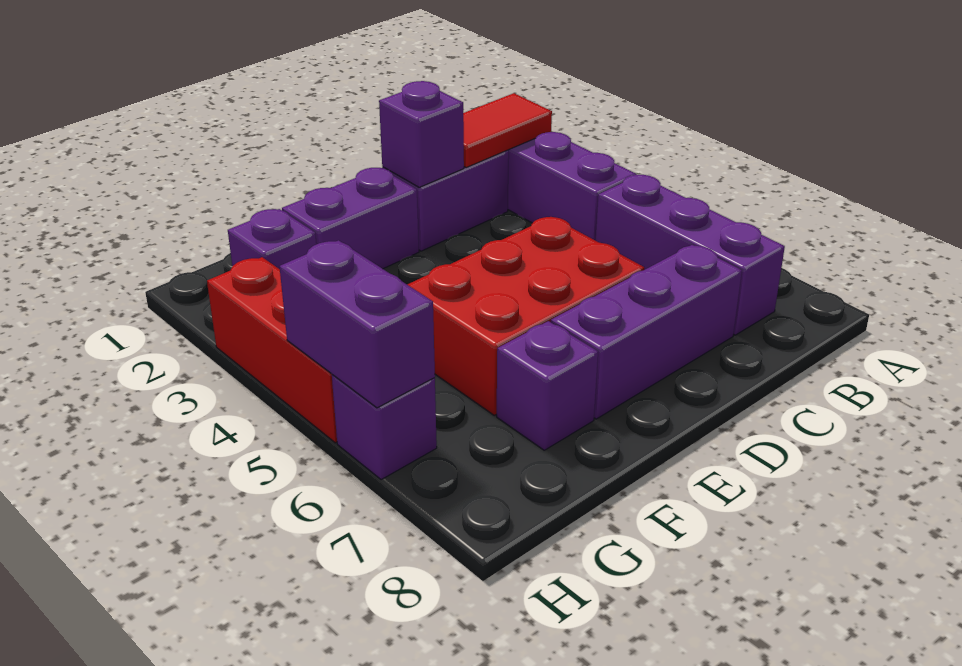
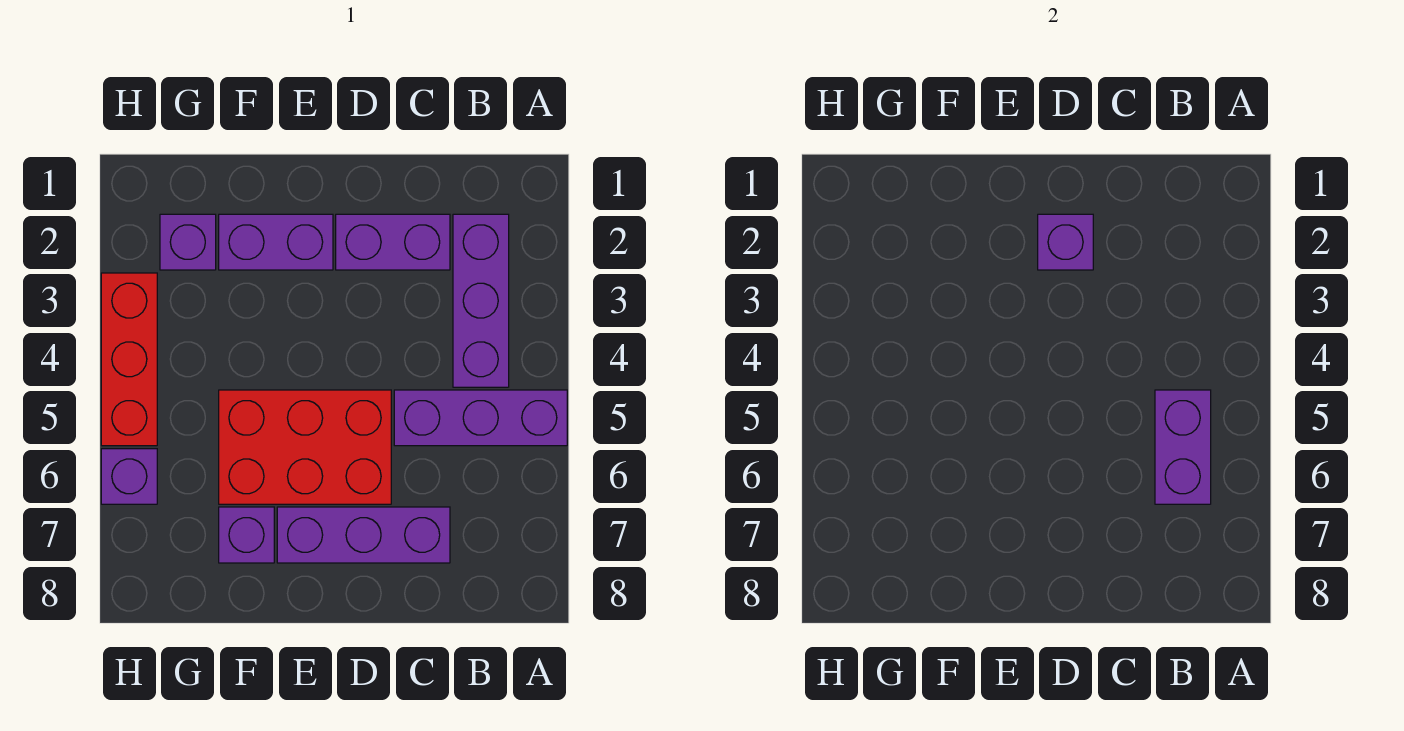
red 1x2 tile [463,93,552,168] -> none
purple 1x3 brick [596,175,785,335] -> purple 1x3 brick turned to [394,390,567,446]
purple 1x2 brick [279,240,435,408] -> purple 1x2 brick moved to [1155,390,1211,504]

